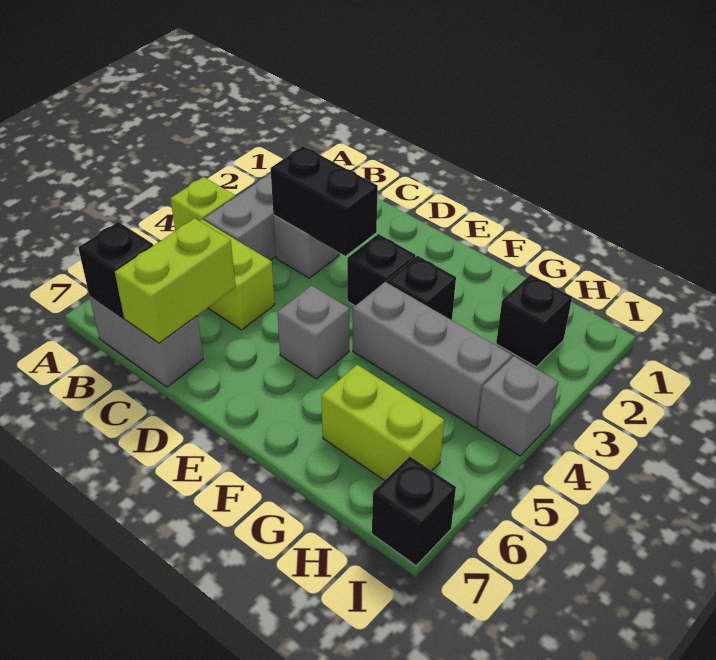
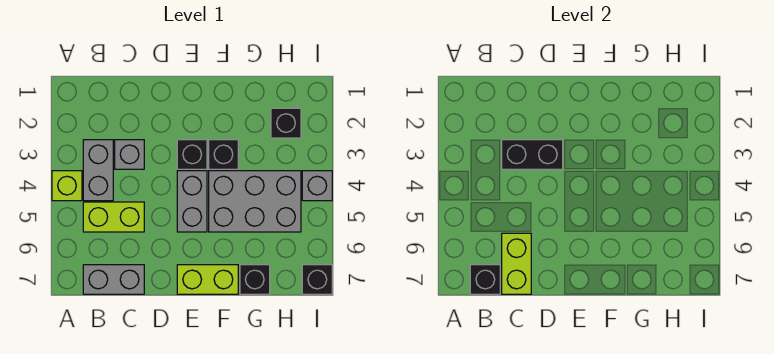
grey 1x1 brick [277,286,349,379] -> grey 1x2 brick [177,171,207,232]
grey 1x3 brick [353,282,512,428] -> grey 2x3 brick [209,171,301,232]
lime 1x2 brick [322,365,444,481] -> lime 1x2 brick moved to [177,265,238,294]
none -> black 1x1 brick [240,265,270,294]

